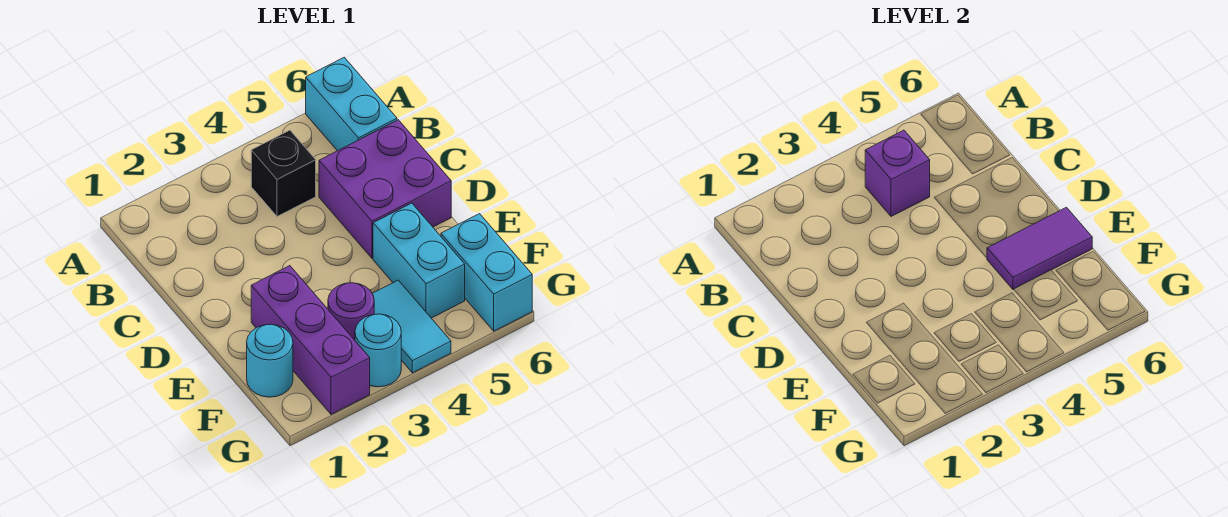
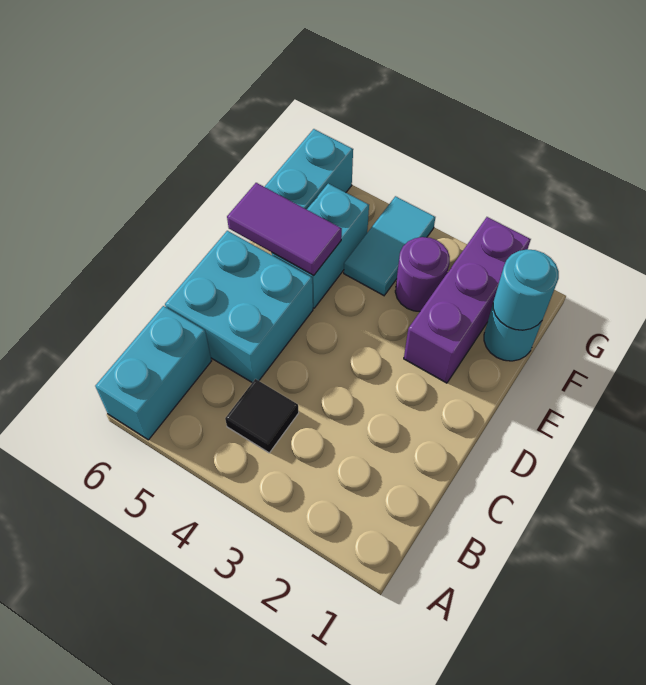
black 1x1 brick [251,130,316,217] -> black 1x1 tile [225,379,299,453]
purple 1x1 brick [865,130,930,217] -> none
purple 2x2 brick [319,120,451,258] -> cyan 2x2 brick [165,231,313,383]
cyan 1x1 round brick [355,314,401,387] -> cyan 1x1 round brick moved to [493,249,559,330]

